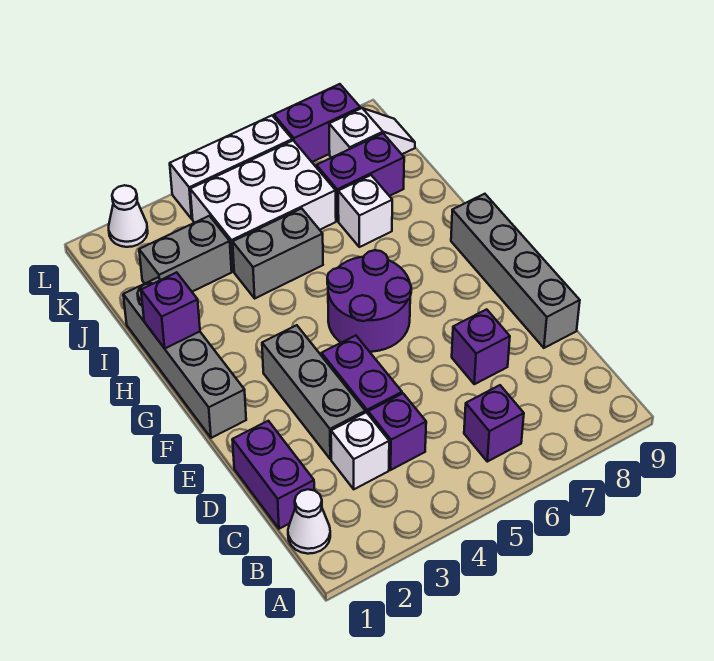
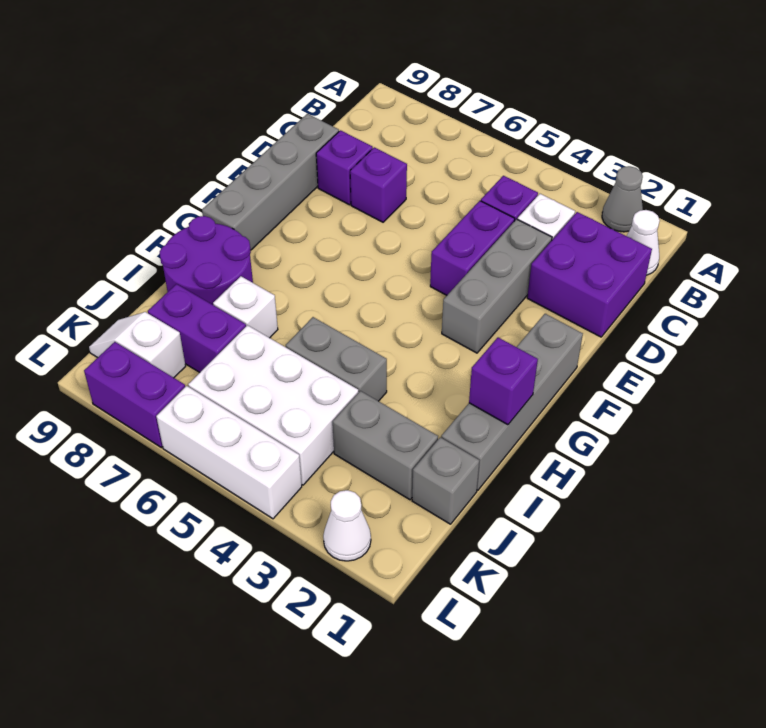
none -> grey 1x1 cone [602,166,643,232]
purple 1x1 brick [464,385,524,462] -> purple 1x1 brick moved to [316,130,373,205]
purple 1x2 brick [232,421,314,529] -> purple 2x2 brick [527,212,652,337]
purple 2x2 round brick [327,250,411,352] -> purple 2x2 round brick moved to [160,216,253,305]
none -> grey 1x1 brick [412,437,479,524]

